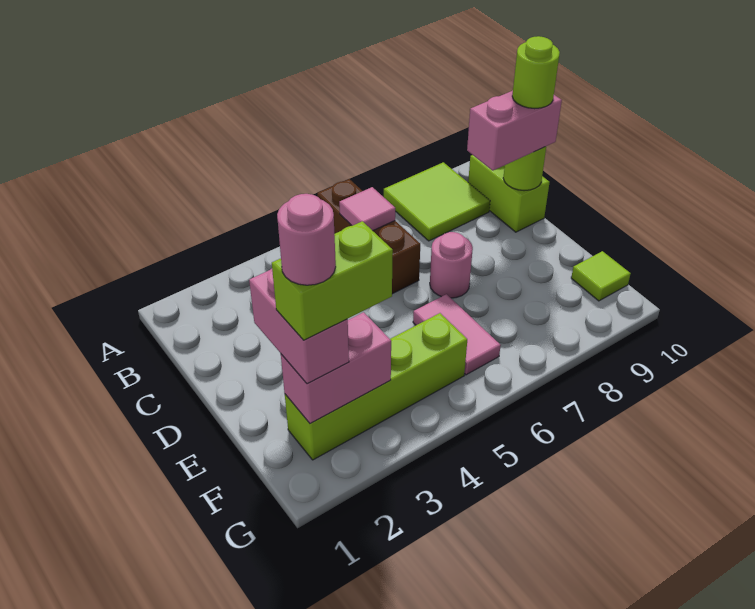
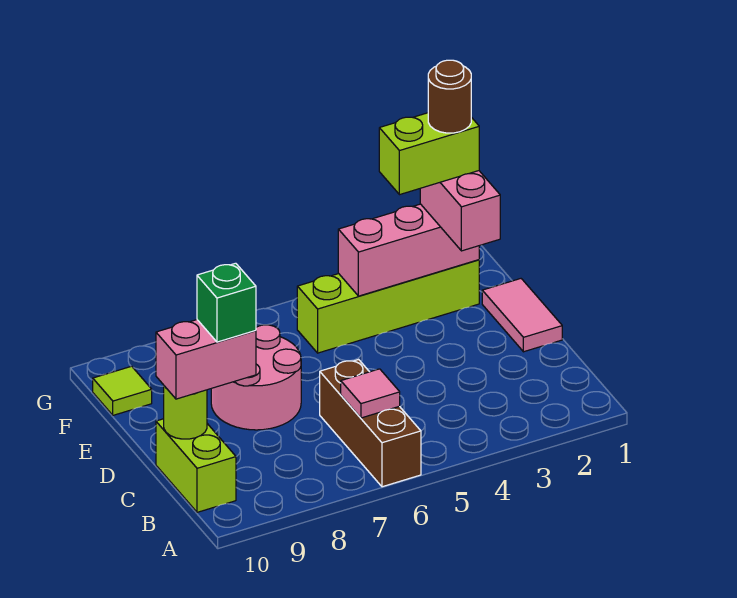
lime 2x2 tile [384,162,490,241] -> none
none -> green 1x1 brick [197,263,256,342]
lime 1x1 round brick [512,36,560,109] -> none
pink 1x1 round brick [430,232,473,298] -> pink 2x2 round brick [211,325,301,430]
pink 1x2 tile [413,294,501,375] -> pink 1x2 tile moved to [482,279,562,352]
pink 1x2 brick [281,312,391,424] -> pink 1x3 brick [338,204,479,296]
pink 1x1 round brick [277,194,336,285] -> brown 1x1 round brick [428,60,471,133]

